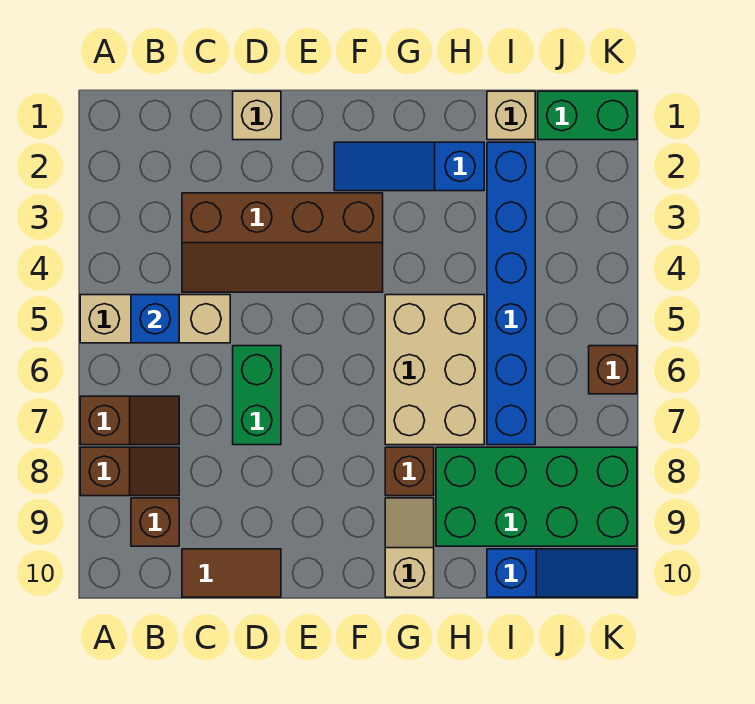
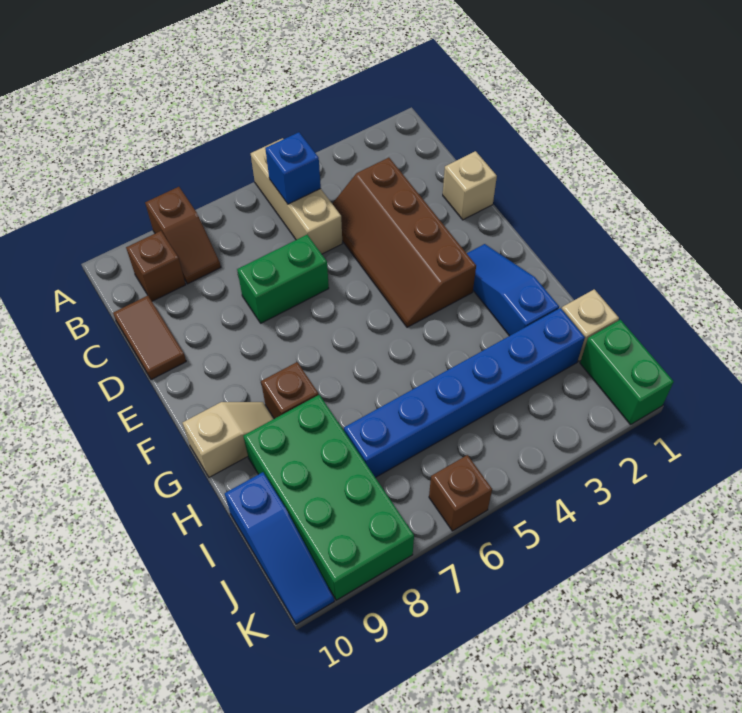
brown 1x2 slope [80,396,179,445] -> none
tan 2x3 brick [385,295,484,445] -> none

